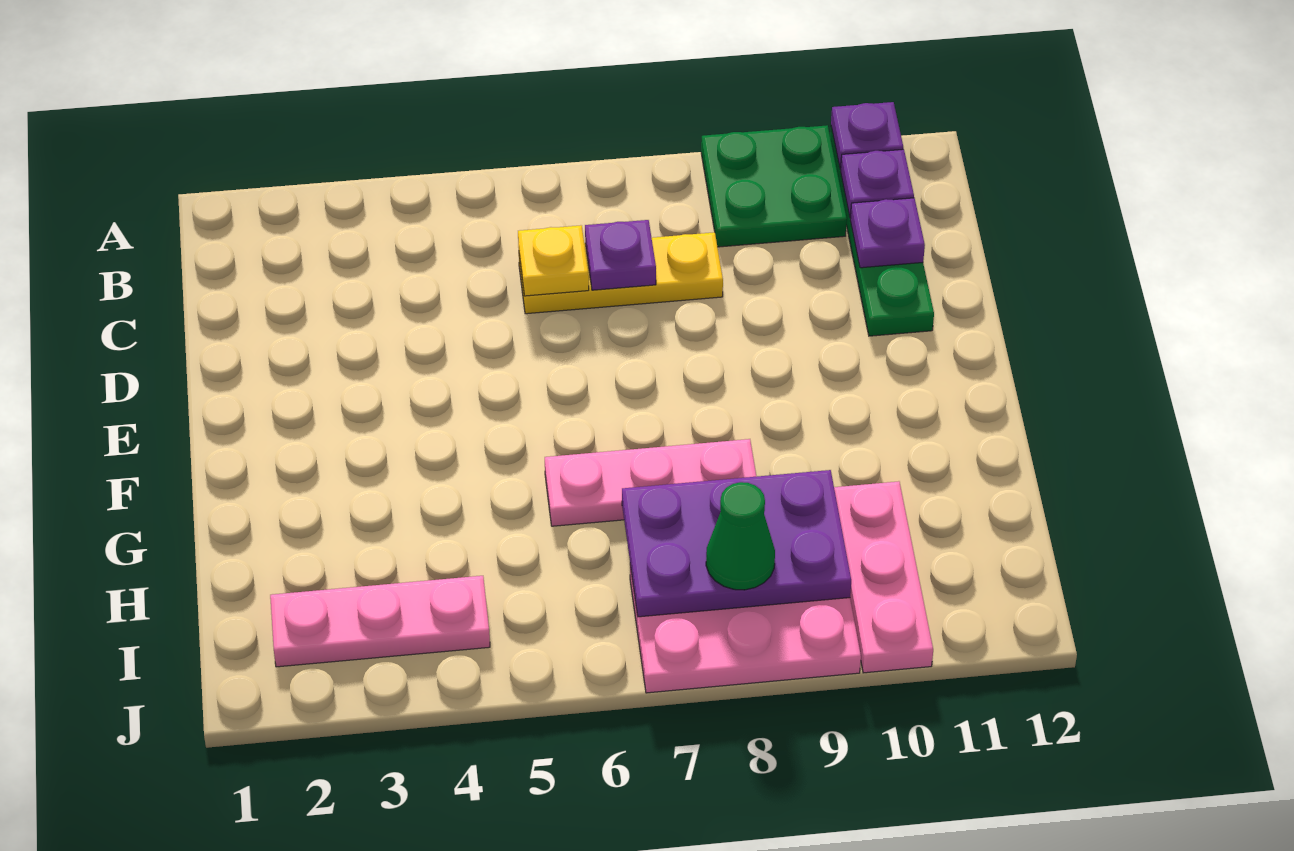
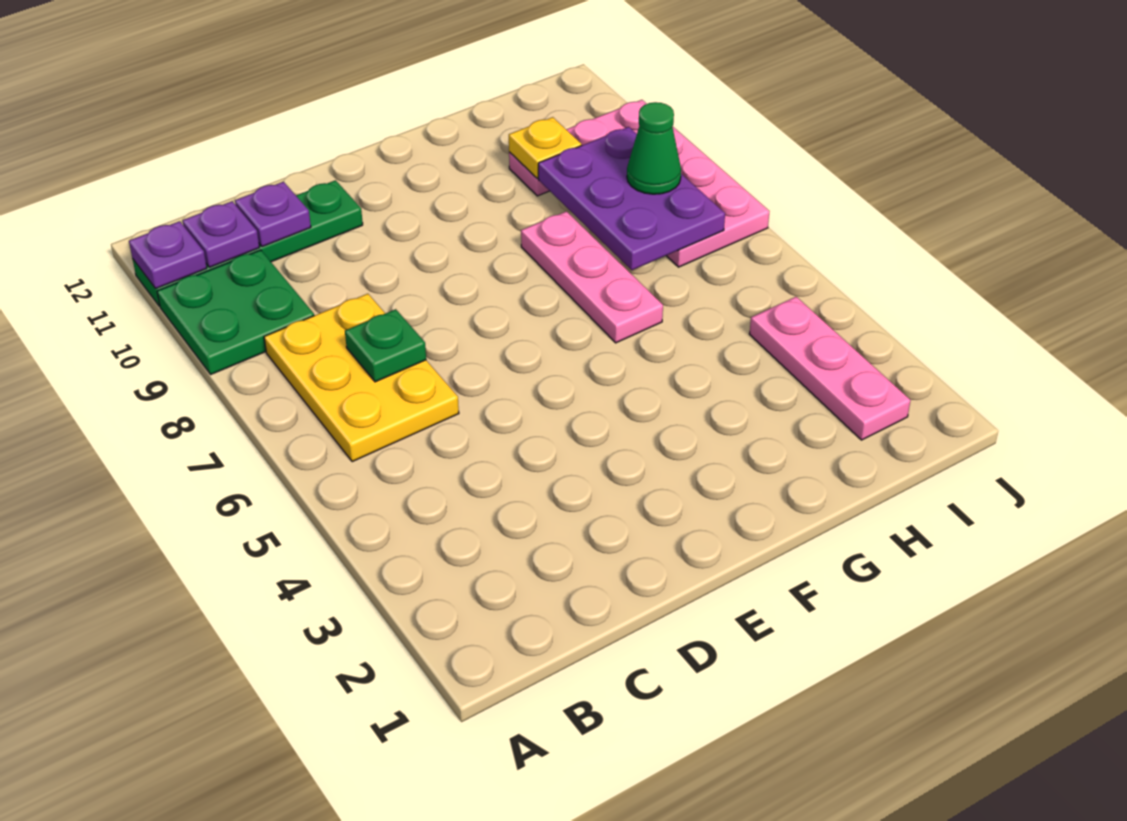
yellow 1x3 plate [519,232,723,314] -> yellow 2x3 plate [264,294,459,462]
yellow 1x1 plate [518,225,589,296] -> yellow 1x1 plate moved to [509,117,581,179]
purple 1x1 plate [585,220,656,290] -> green 1x1 plate [345,309,426,382]

